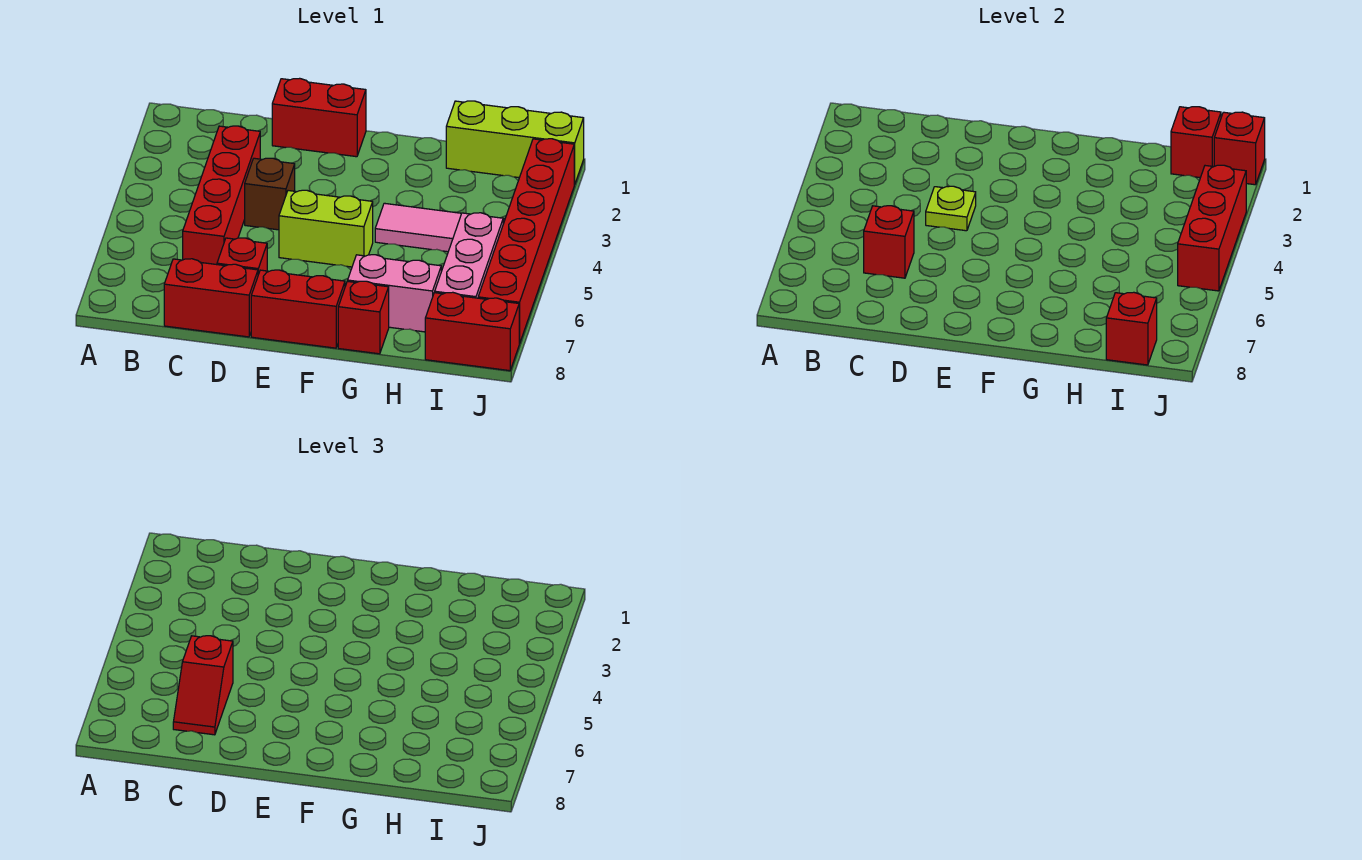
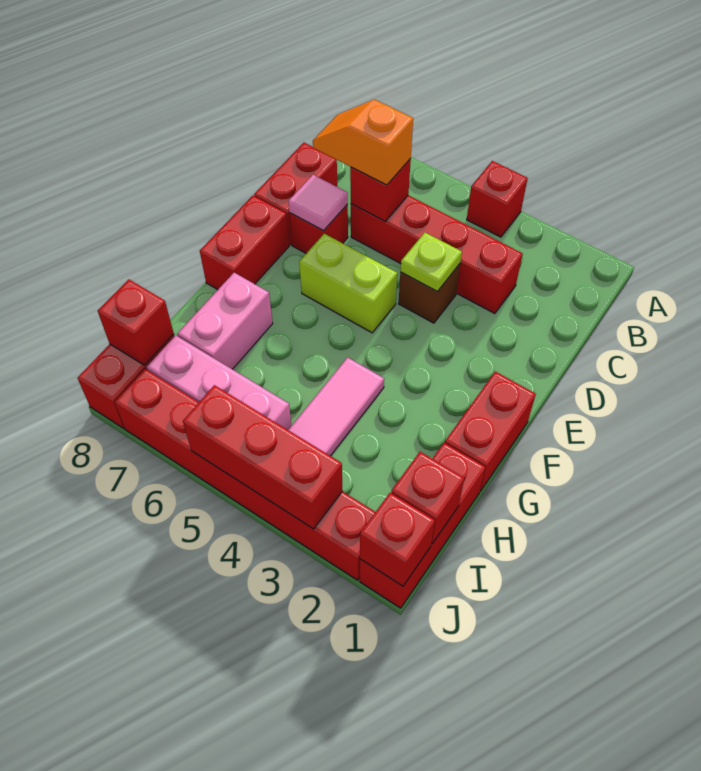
red 1x2 slope [173,636,233,735] -> orange 1x2 slope [313,100,413,185]
red 1x2 brick [272,78,366,157] -> red 1x2 brick moved to [445,372,536,491]
none -> pink 1x1 tile [288,175,348,231]
lime 1x2 brick [279,190,373,267] -> lime 1x2 brick turned to [299,234,397,333]
red 1x1 brick [338,281,389,354] -> red 1x1 brick moved to [467,161,528,237]
lime 1x3 brick [446,101,584,184] -> red 1x3 brick [360,443,485,608]

